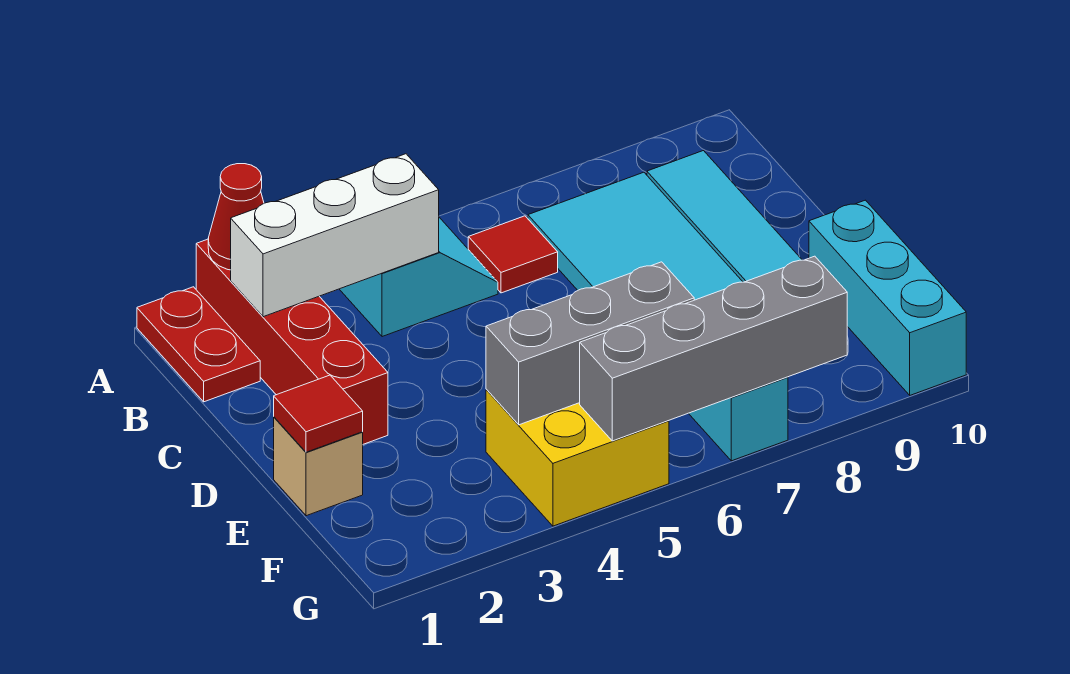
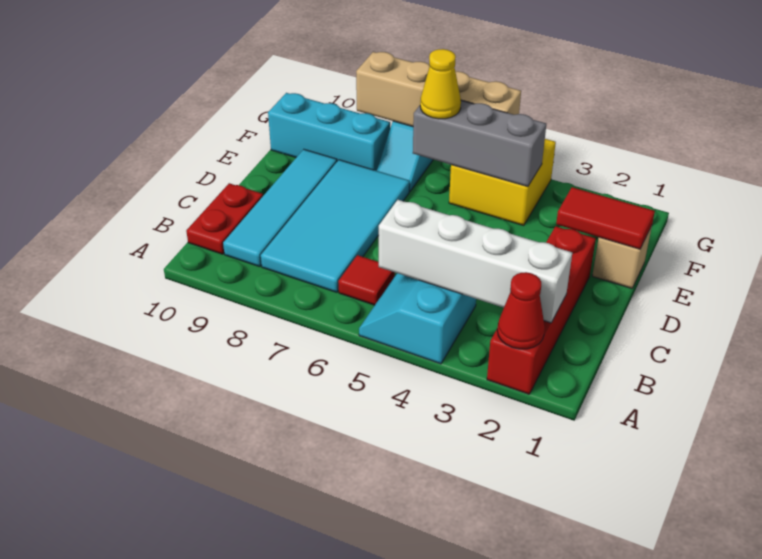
red 1x2 plate [137,287,260,402] -> red 1x2 plate moved to [186,183,263,254]
white 1x3 brick [231,154,439,317] -> white 1x4 brick [379,200,572,323]
red 1x1 tile [274,375,363,452] -> red 1x2 tile [556,187,655,249]
cyan 1x3 brick [809,200,966,395] -> cyan 1x3 brick turned to [268,93,390,171]
none -> yellow 1x1 cone [420,49,461,119]
grey 1x4 brick [580,256,847,441] -> tan 1x4 brick [356,52,521,126]

